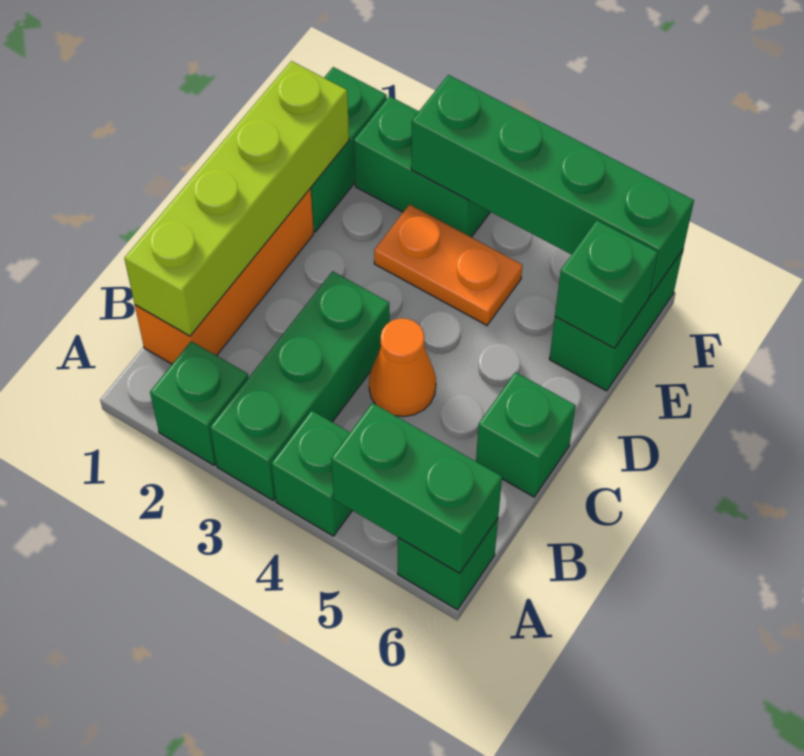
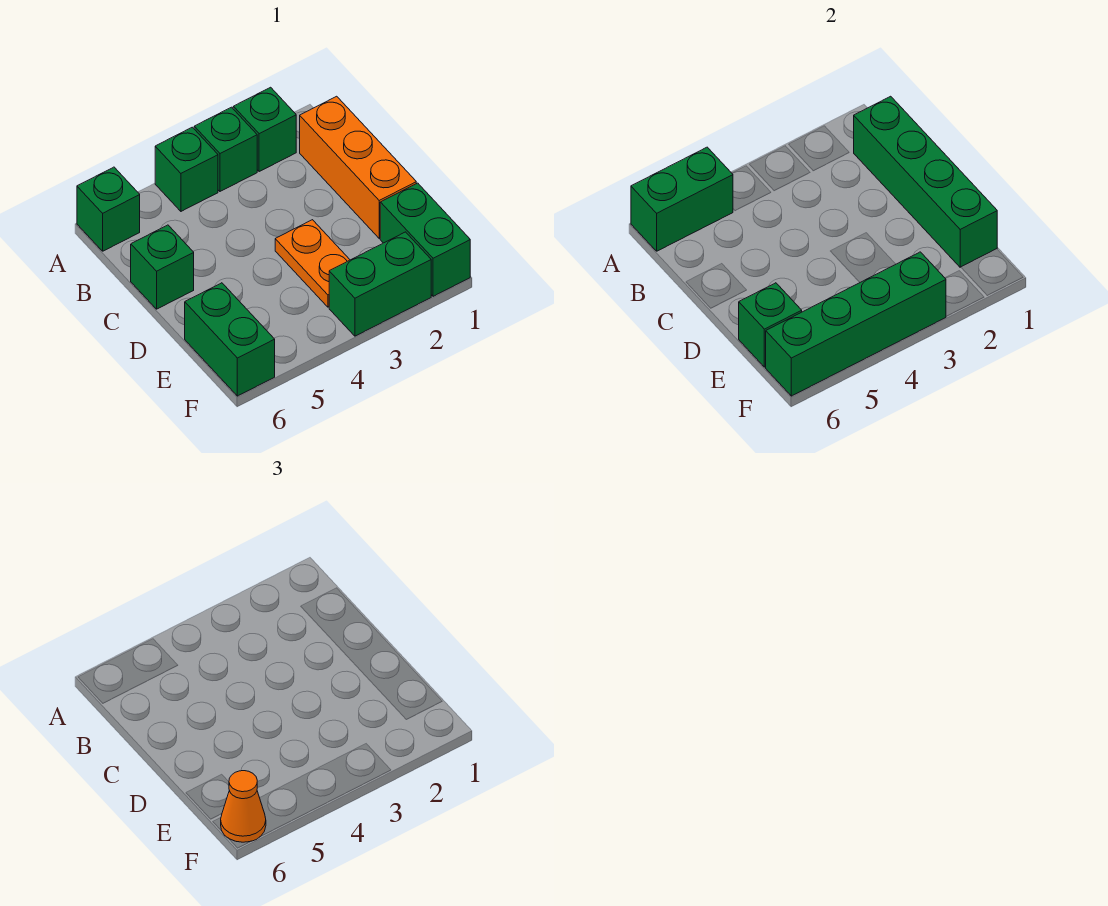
green 1x3 brick [210,271,390,500] -> green 1x1 brick [194,107,257,191]
lime 1x4 brick [124,61,349,336] -> green 1x4 brick [854,96,997,267]
orange 1x1 cone [369,318,436,417] -> orange 1x1 cone moved to [221,771,266,842]
orange 1x2 plate [374,204,522,325] -> orange 1x2 plate turned to [275,220,350,307]

